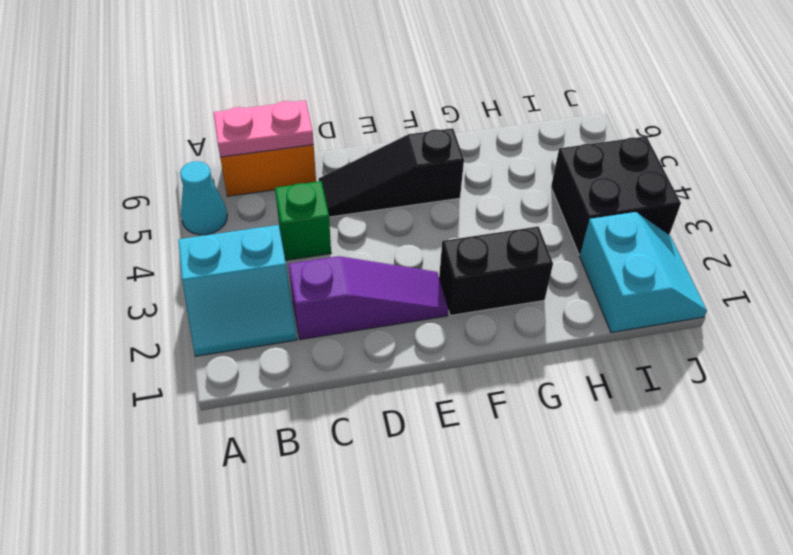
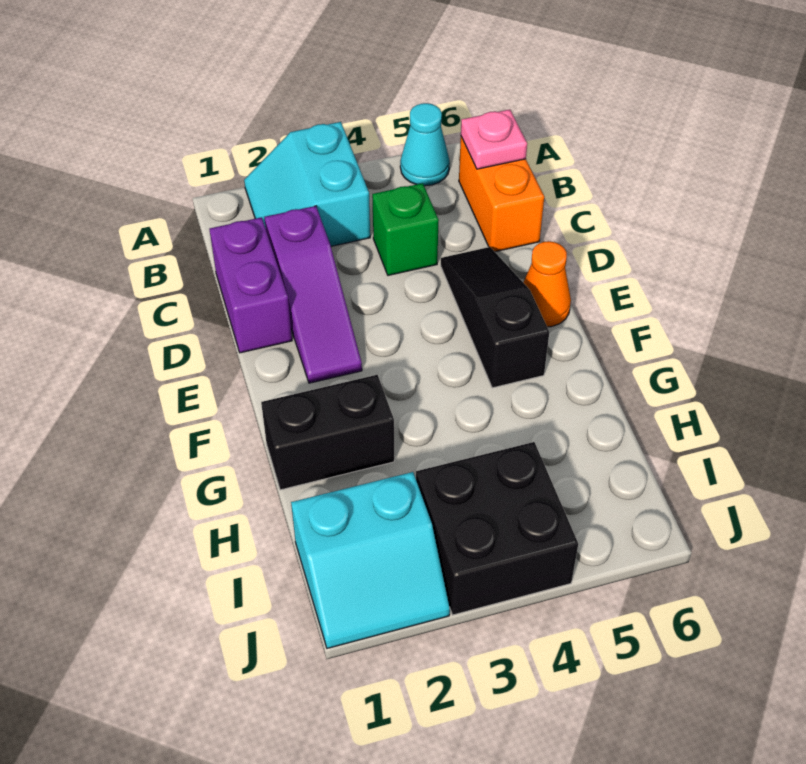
pink 1x2 plate [214,100,314,157] -> pink 1x1 plate [461,109,527,169]
none -> purple 1x2 brick [210,217,292,353]
none -> orange 1x1 cone [523,241,571,327]
black 1x2 brick [439,226,553,316] -> black 1x2 brick turned to [261,375,394,490]

